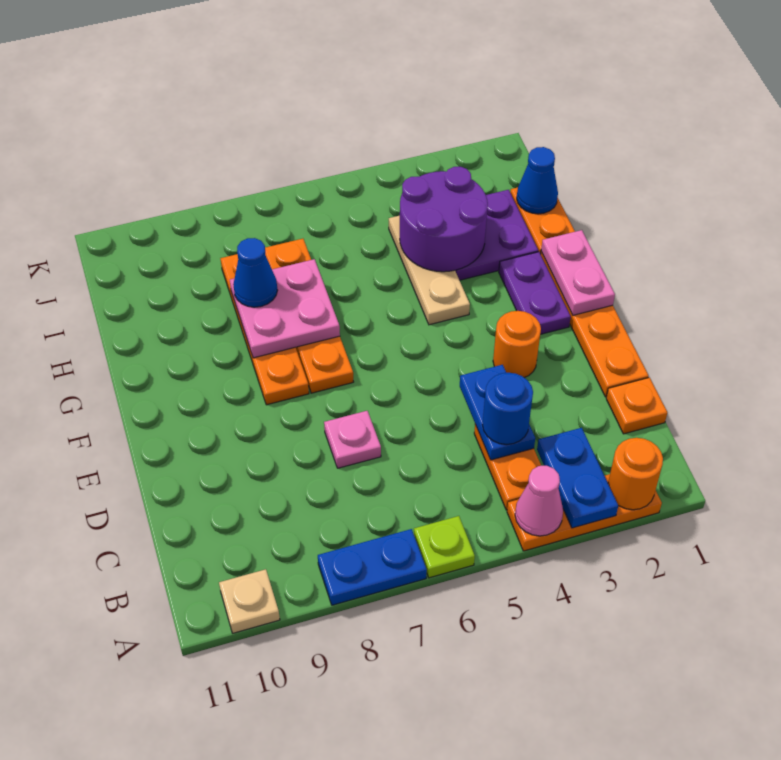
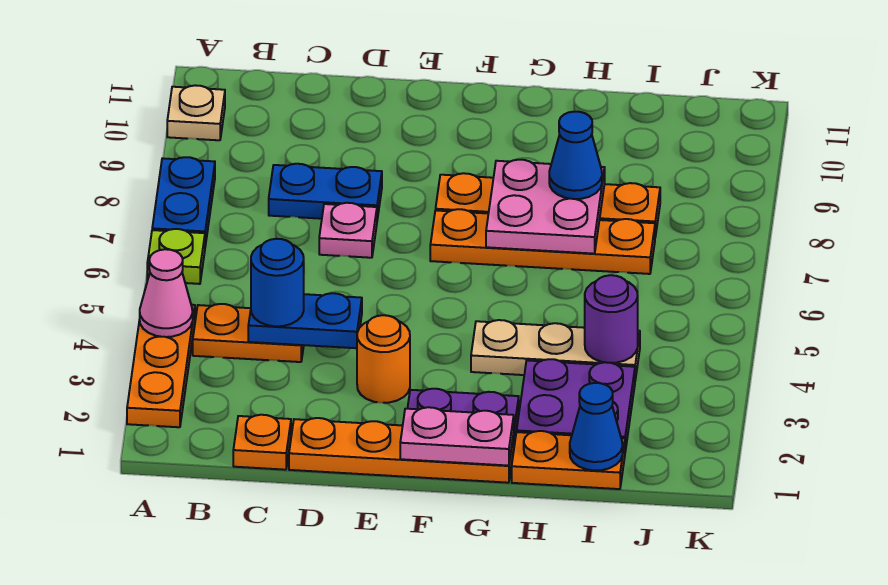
orange 1x1 round brick [608,438,663,510] -> none
blue 1x2 plate [537,428,618,528] -> blue 1x2 plate moved to [269,164,382,219]
purple 2x2 round brick [400,167,488,272] -> purple 1x1 round brick [585,275,638,363]

